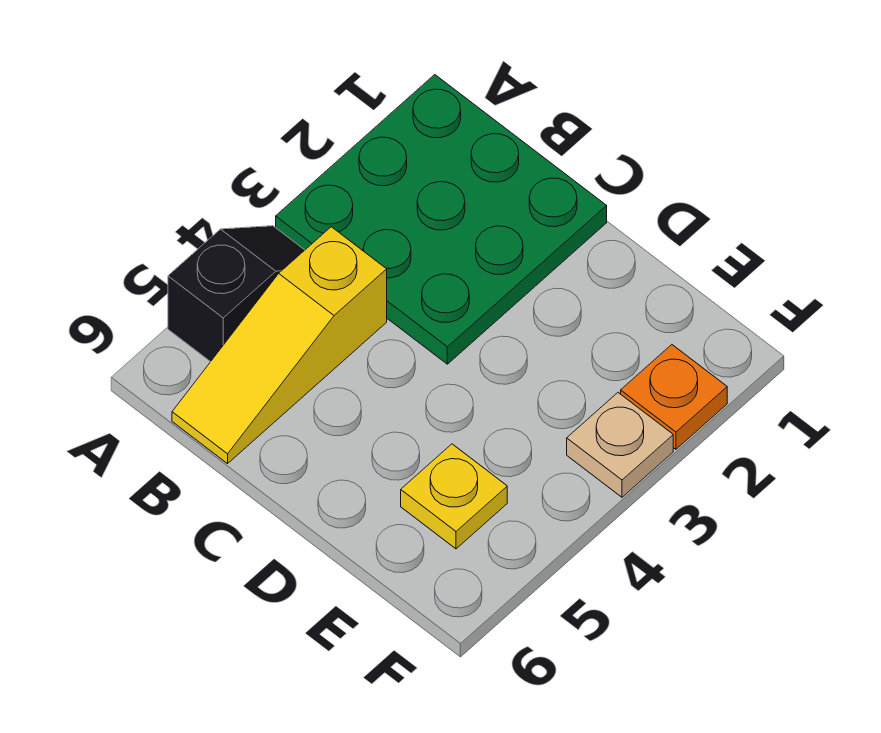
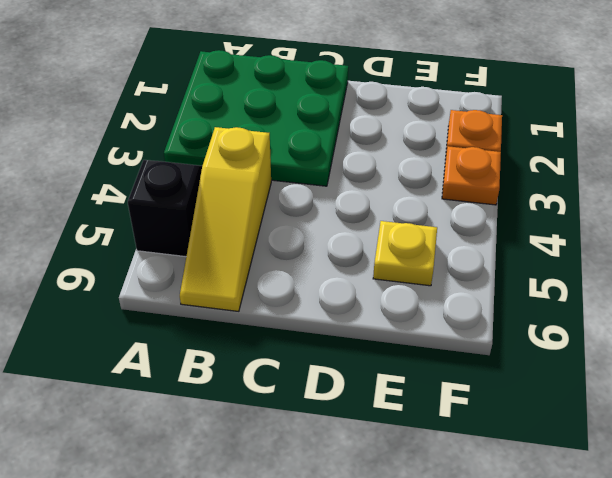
tan 1x1 plate [567,393,673,497] -> orange 1x1 plate [442,146,501,205]

